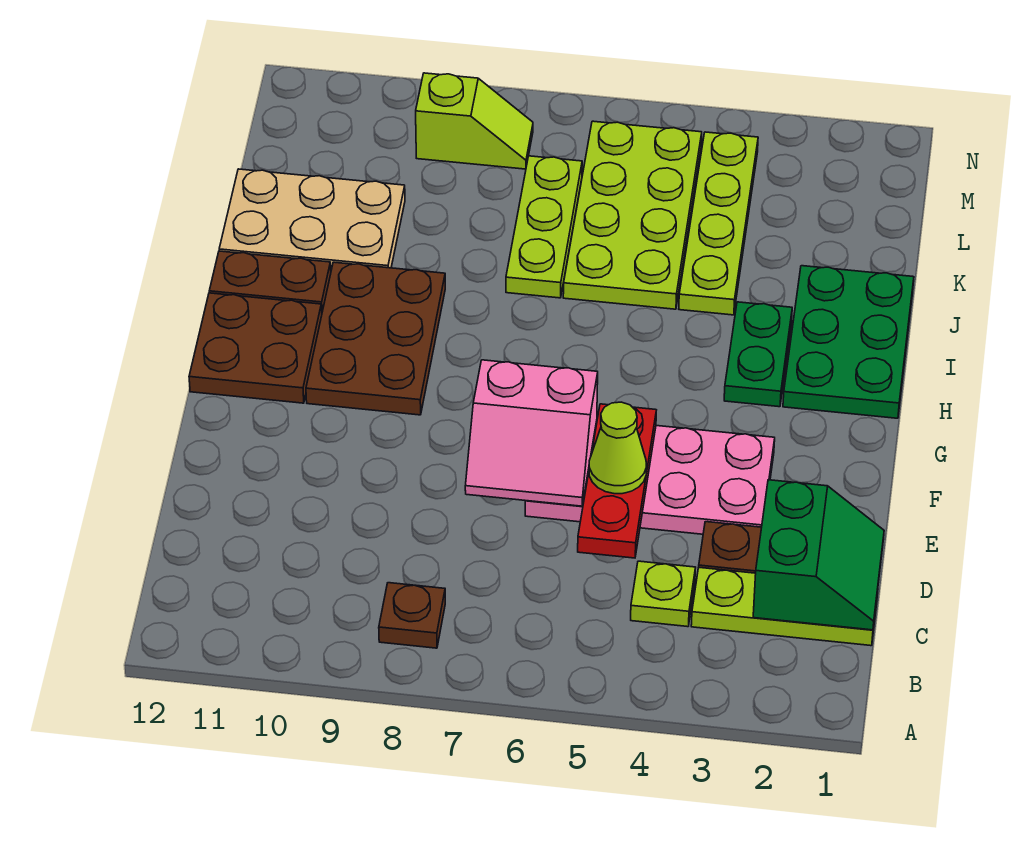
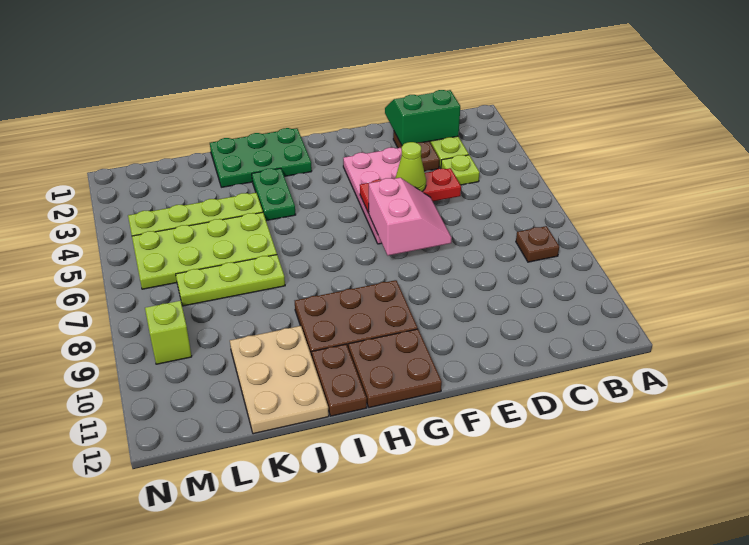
green 1x2 plate [724,302,792,407] -> green 1x2 plate turned to [252,168,296,221]

